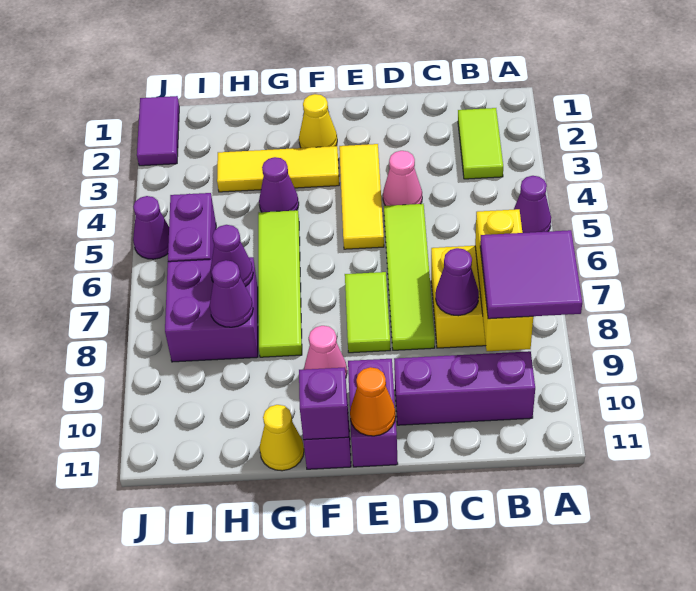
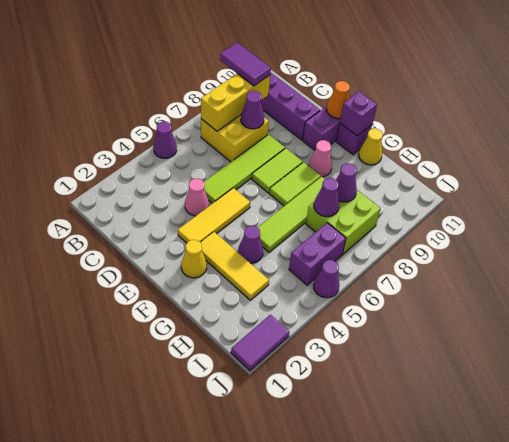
purple 2x2 tile [480,230,582,319] -> purple 1x2 tile [220,43,271,86]
lime 1x2 tile [458,108,503,179] -> lime 1x2 tile moved to [269,162,321,206]
purple 2x2 brick [165,257,258,362] -> lime 2x2 brick [306,190,381,254]

